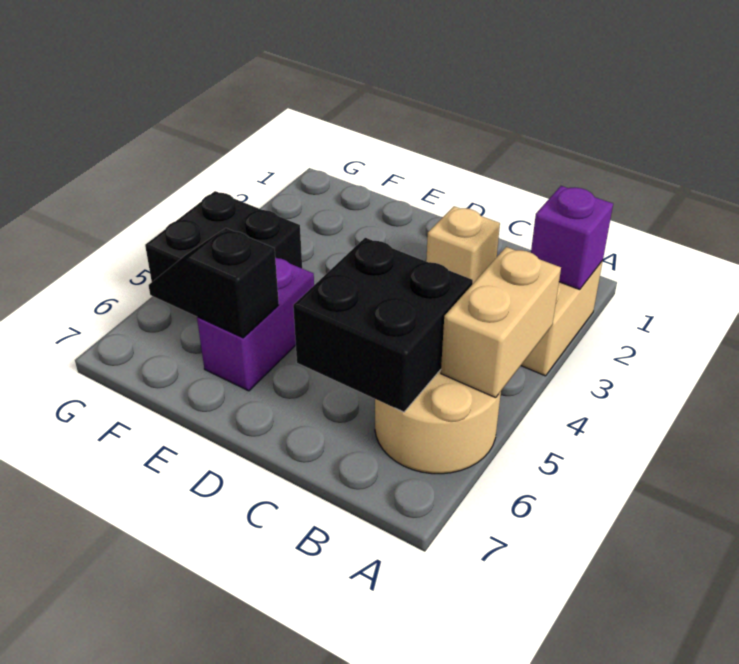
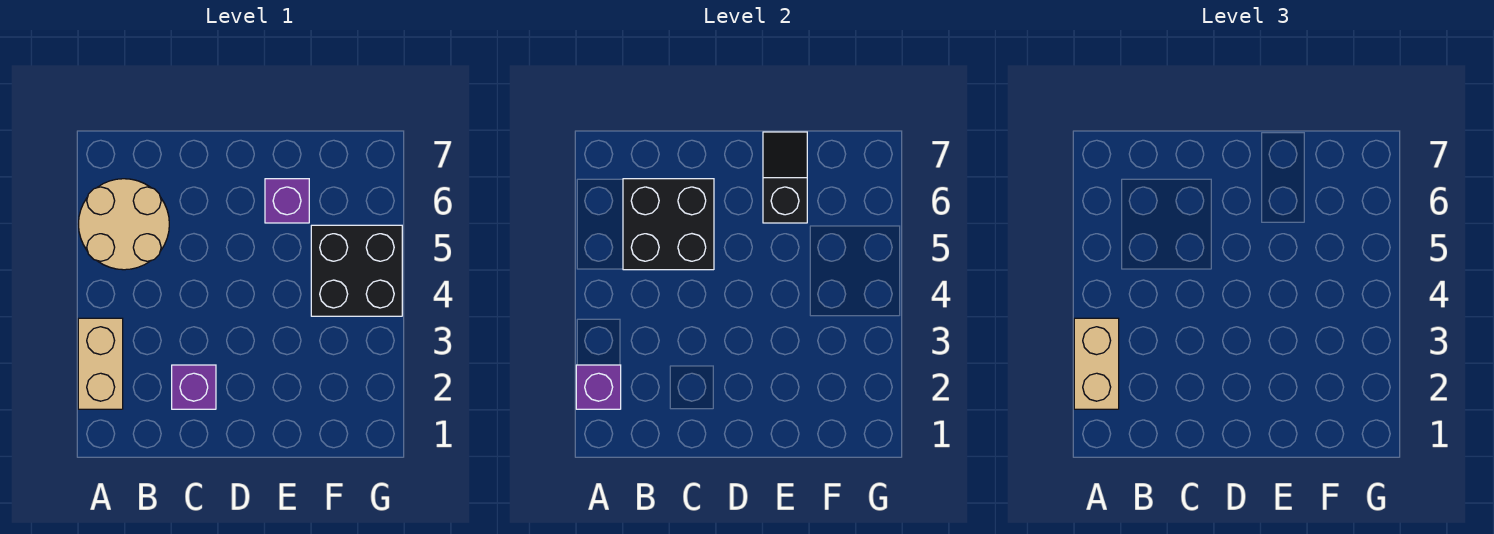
tan 1x2 brick [441,247,561,398] -> tan 1x2 brick moved to [1074,318,1119,409]
tan 1x1 brick [426,206,500,283] -> purple 1x1 brick [172,365,216,409]
purple 1x2 brick [197,257,314,391] -> purple 1x1 brick [265,179,309,223]
black 1x2 slope [149,228,279,338] -> black 1x2 slope turned to [763,132,807,223]

